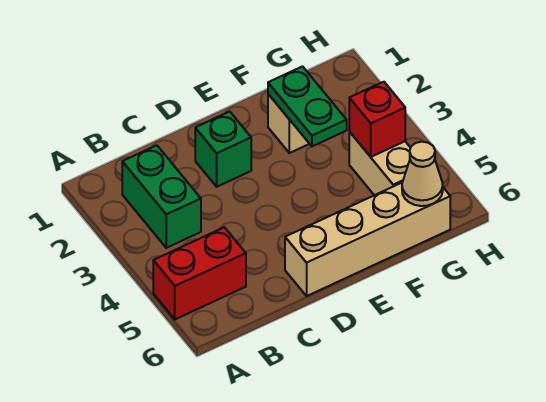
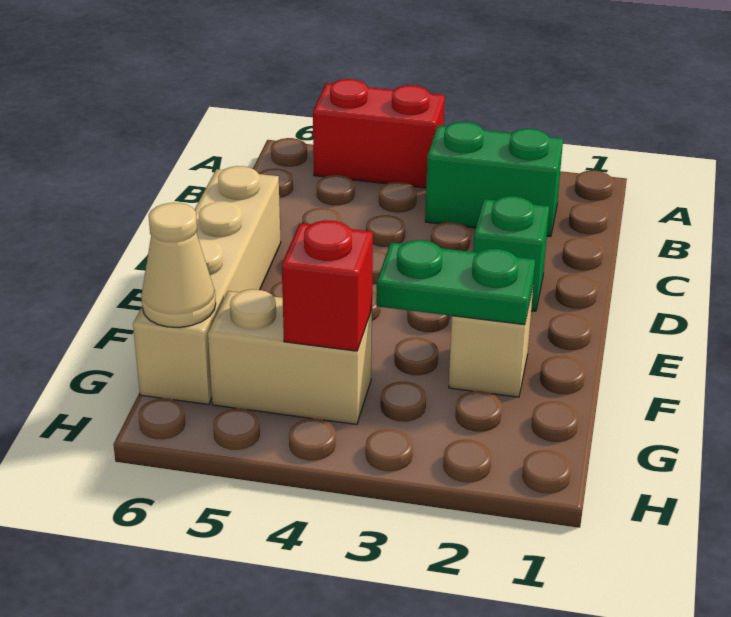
red 1x2 brick [153,227,246,319] -> red 1x2 brick turned to [313,79,445,188]

